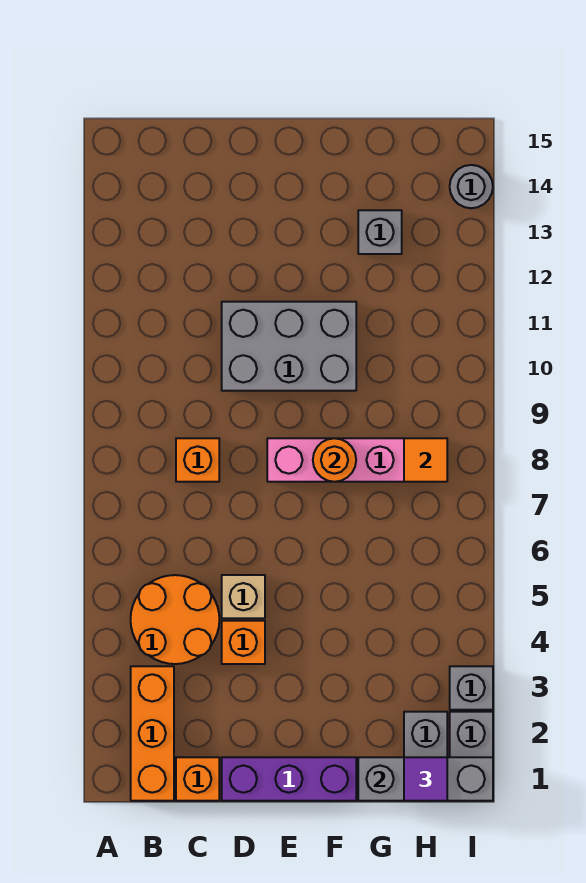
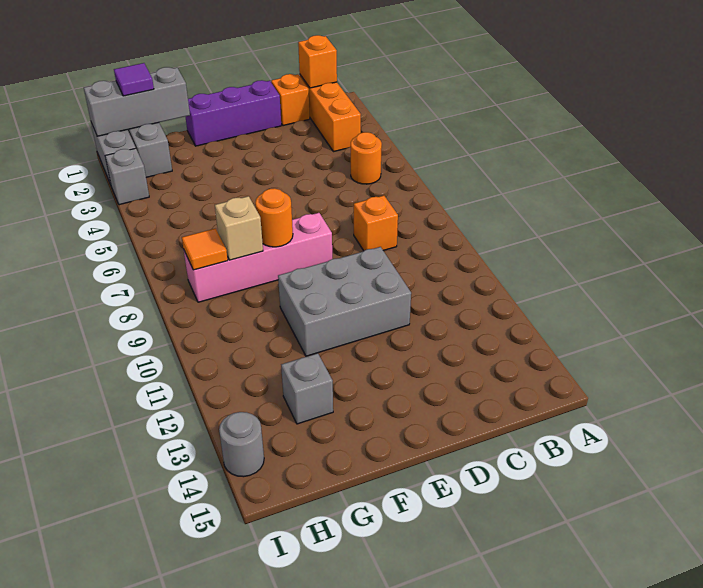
orange 2x2 round brick [131,575,219,664] -> orange 1x1 round brick [351,132,382,184]
orange 1x1 brick [222,621,265,664] -> orange 1x1 brick moved to [298,35,337,88]
tan 1x1 brick [222,575,265,618] -> tan 1x1 brick moved to [215,196,263,260]

